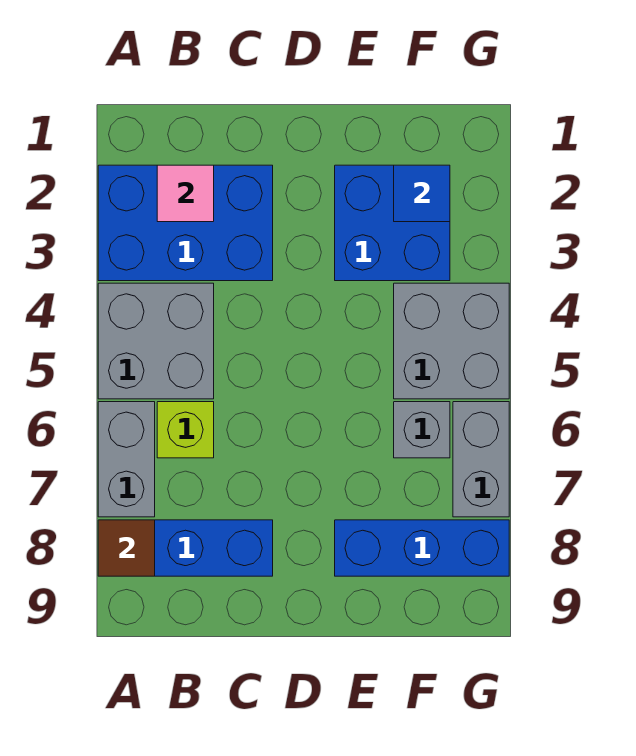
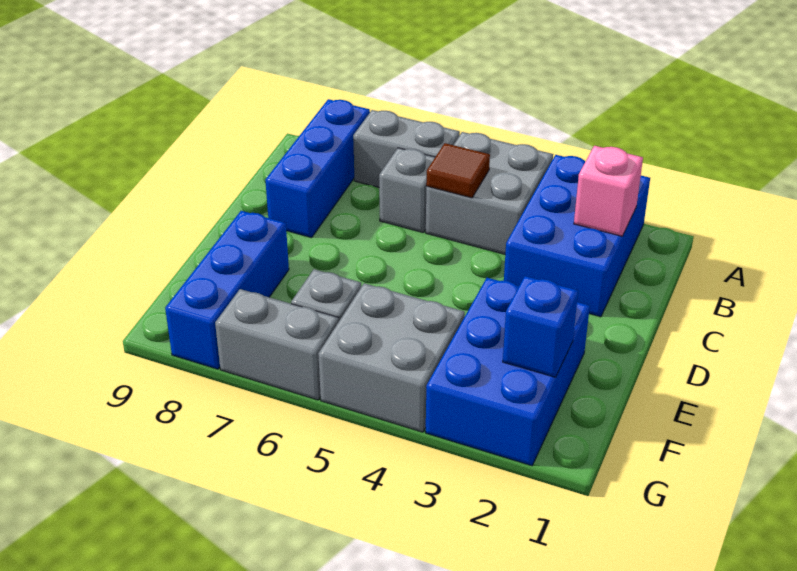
brown 1x1 tile [98,520,155,576] -> brown 1x1 tile moved to [426,143,490,198]
pink 1x1 tile [157,165,214,222] -> pink 1x1 brick [574,146,643,236]
lime 1x1 brick [157,402,214,458] -> grey 1x1 brick [379,148,435,233]
blue 2x2 brick [335,165,450,281] -> blue 2x3 brick [426,278,590,466]
blue 1x1 tile [394,165,450,222] -> blue 1x1 brick [503,276,578,377]

